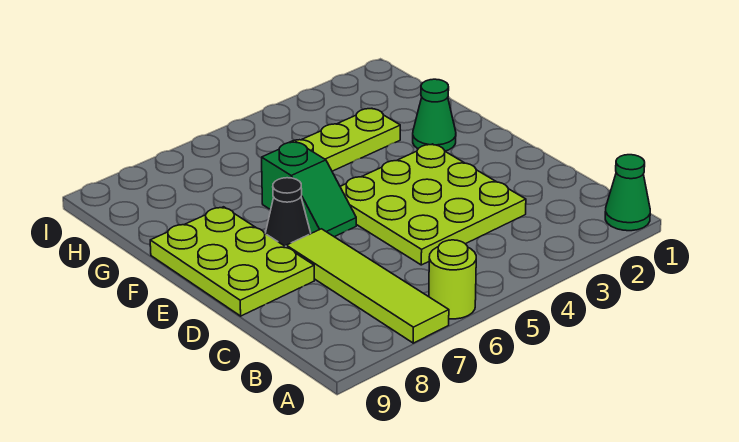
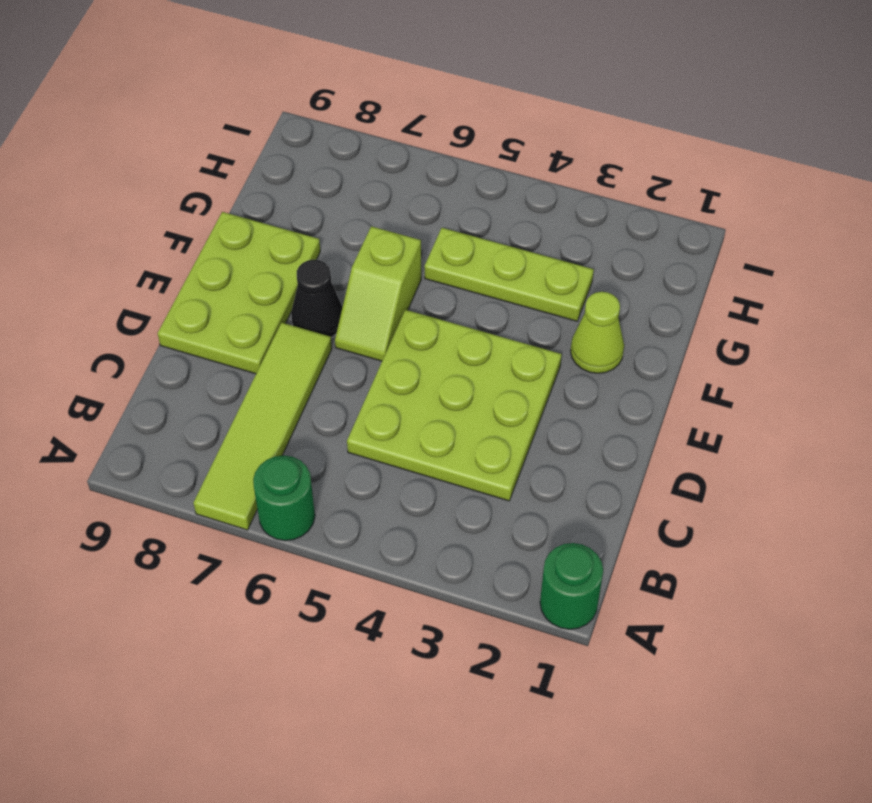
green 1x1 cone [605,155,650,231] -> green 1x1 round brick [540,543,603,629]
lime 1x1 round brick [429,240,476,319] -> green 1x1 round brick [253,456,315,541]
green 1x2 slope [262,142,356,237] -> lime 1x2 slope [335,226,421,361]
green 1x1 cone [413,79,456,151] -> lime 1x1 cone [570,292,624,373]

